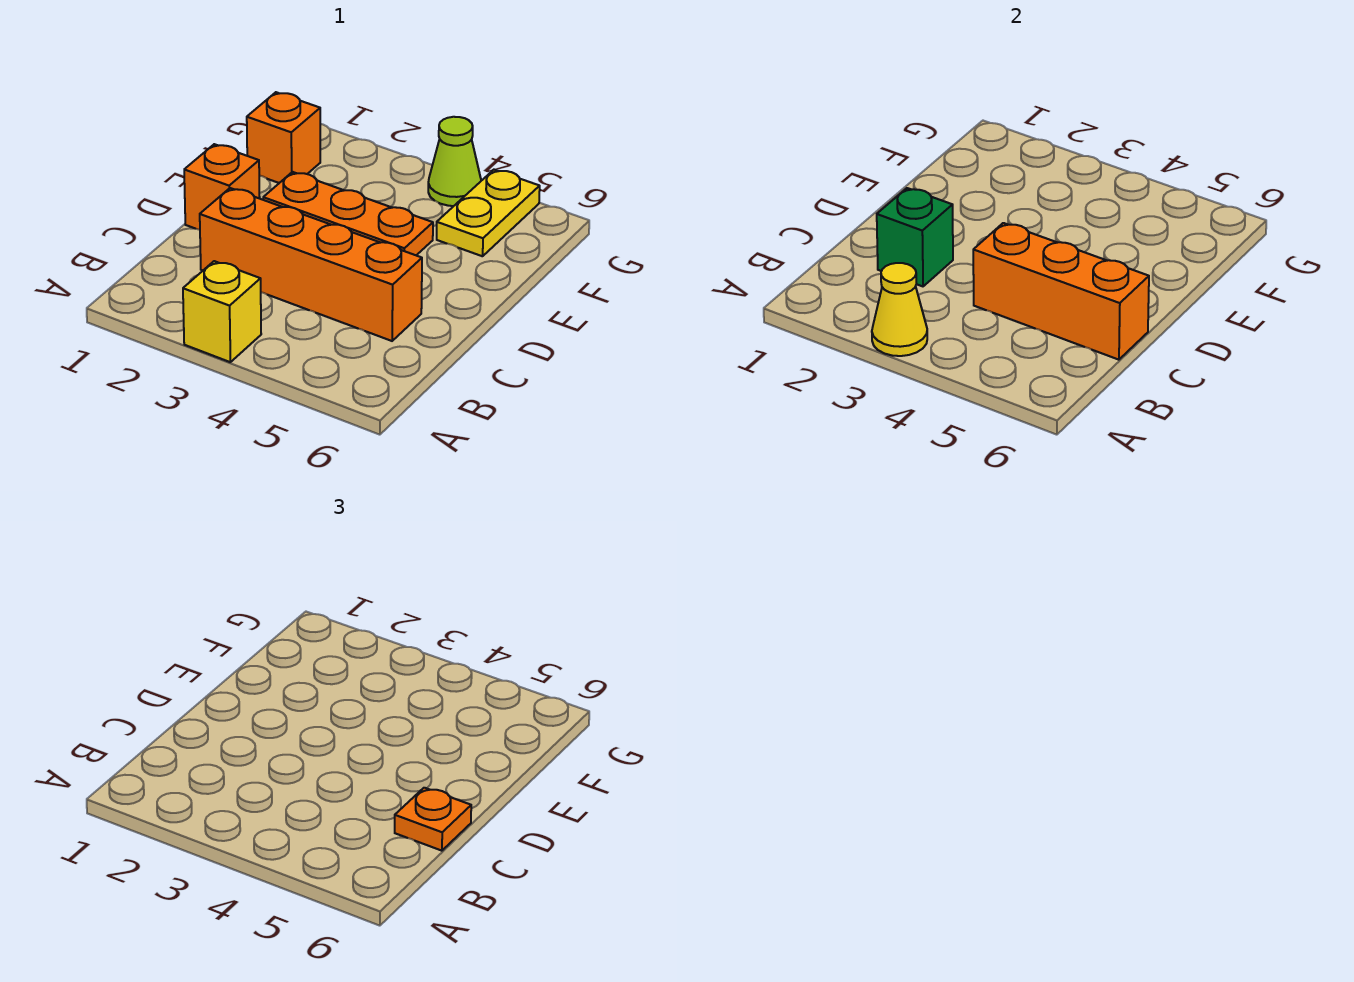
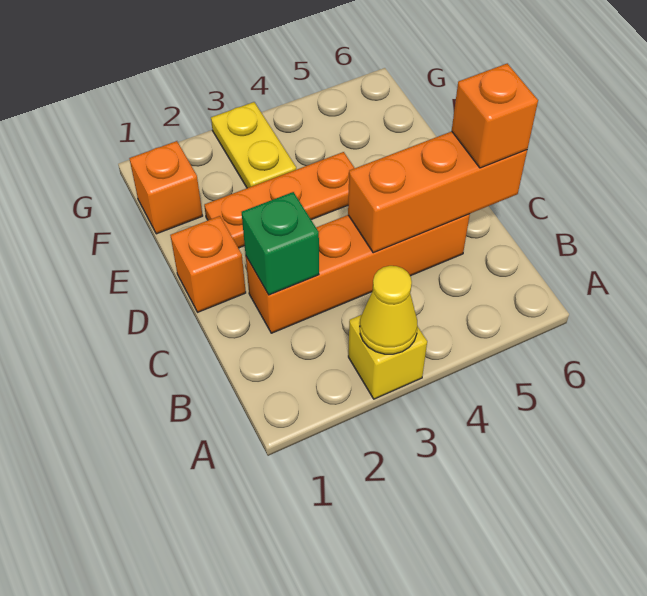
orange 1x1 plate [395,788,471,851] -> orange 1x1 brick [452,63,538,168]
yellow 1x2 plate [437,170,540,256] -> yellow 1x2 plate moved to [211,102,296,188]
lime 1x1 cone [428,117,481,206] -> none

